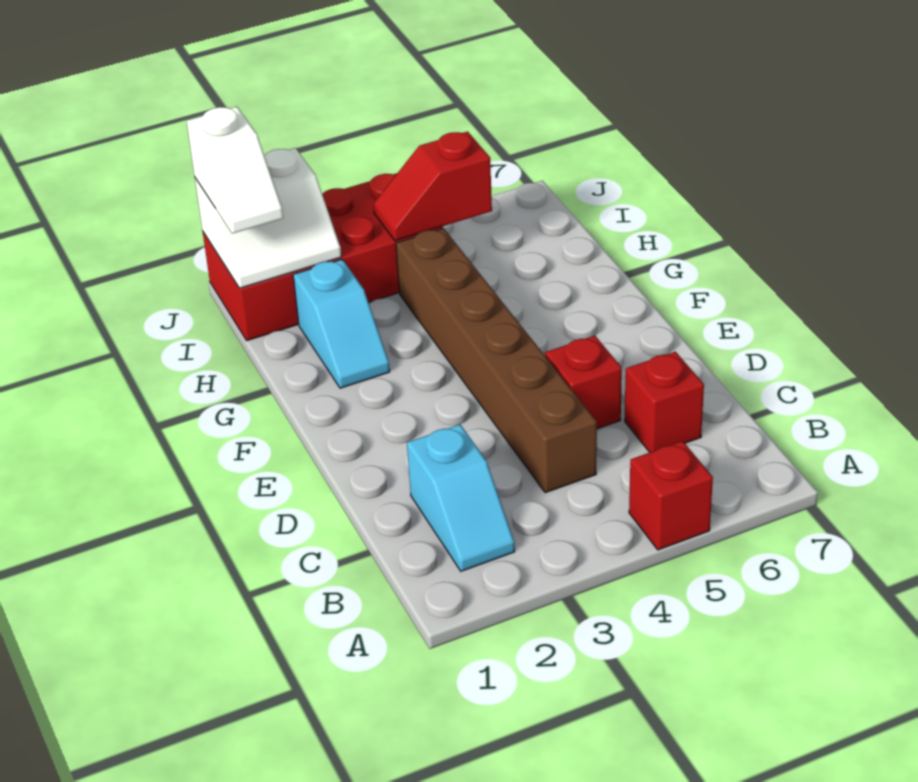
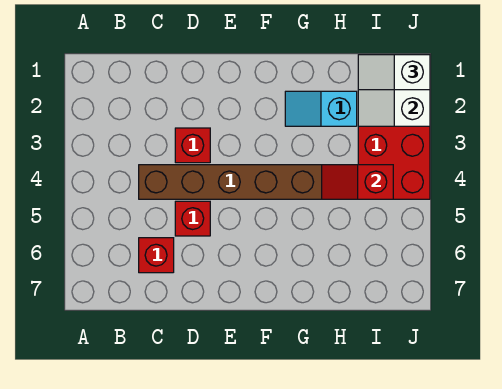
red 1x1 brick [629,441,713,550] -> red 1x1 brick moved to [175,128,210,163]
cyan 1x2 slope [407,424,515,571] -> none
red 1x2 slope [373,132,492,241] -> red 1x2 slope turned to [322,165,393,199]

